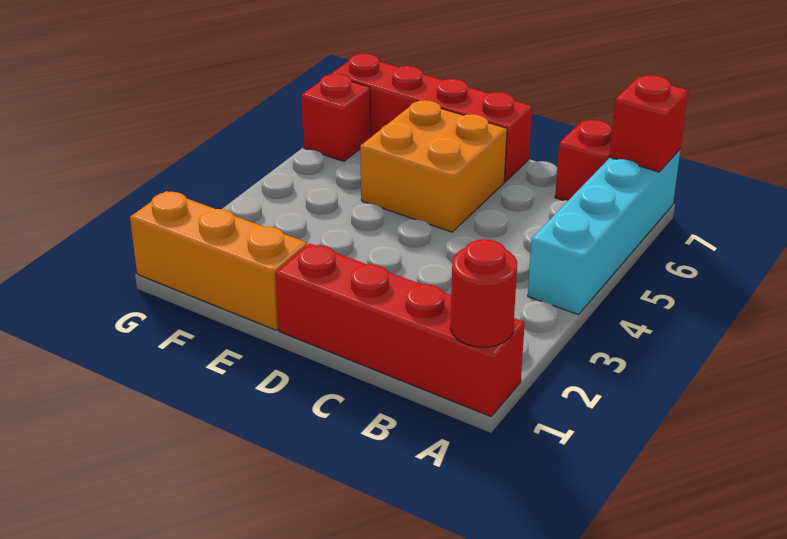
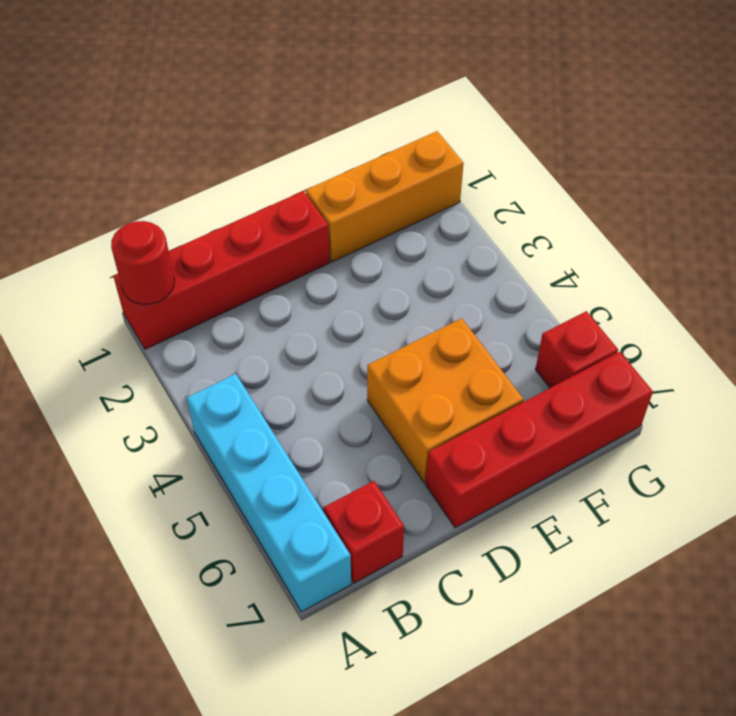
red 1x1 brick [610,75,688,172] -> none

